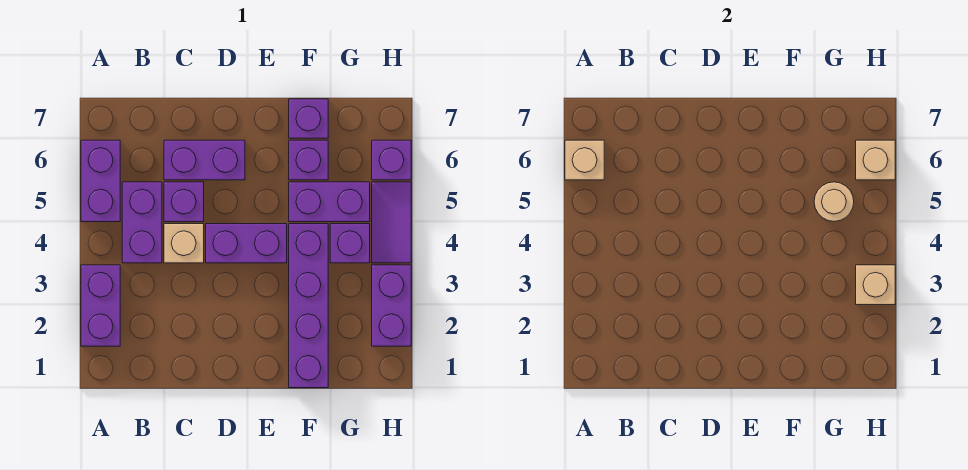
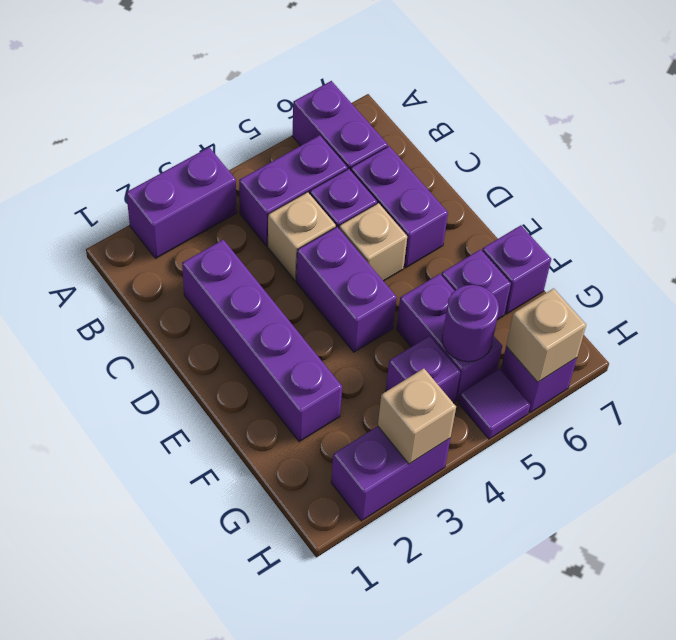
purple 1x2 brick [81,140,120,222] -> purple 1x2 brick turned to [292,81,388,171]
tan 1x1 brick [565,140,604,180] -> tan 1x1 brick moved to [339,203,407,281]
purple 1x4 brick [289,224,328,388] -> purple 1x4 brick turned to [182,240,342,442]
tan 1x1 round brick [814,182,854,221] -> purple 1x1 round brick [442,285,499,362]
purple 1x2 tile [372,182,411,263] -> purple 1x1 tile [458,369,530,439]

